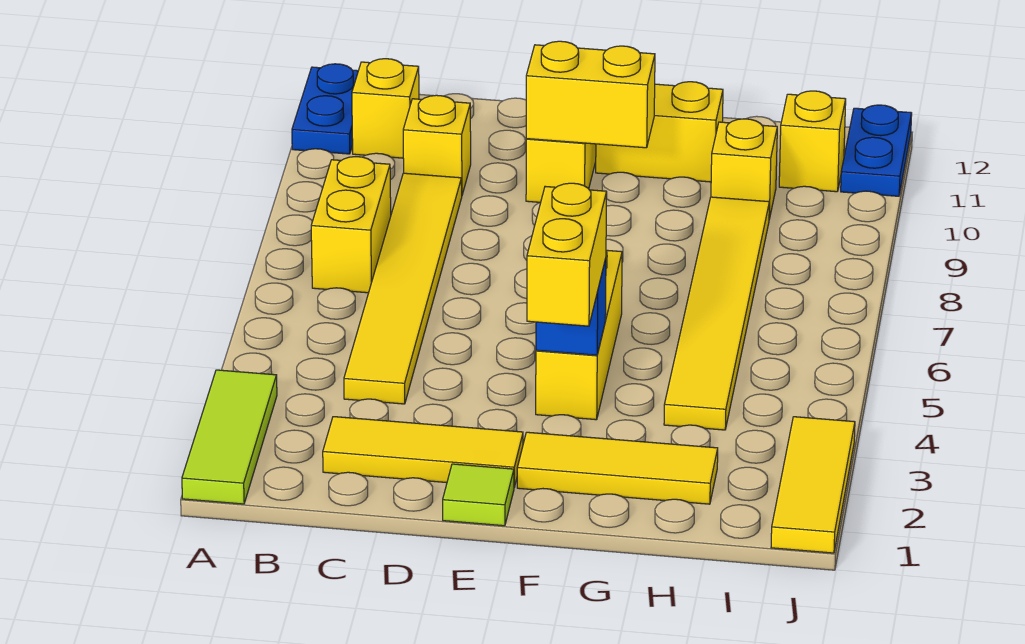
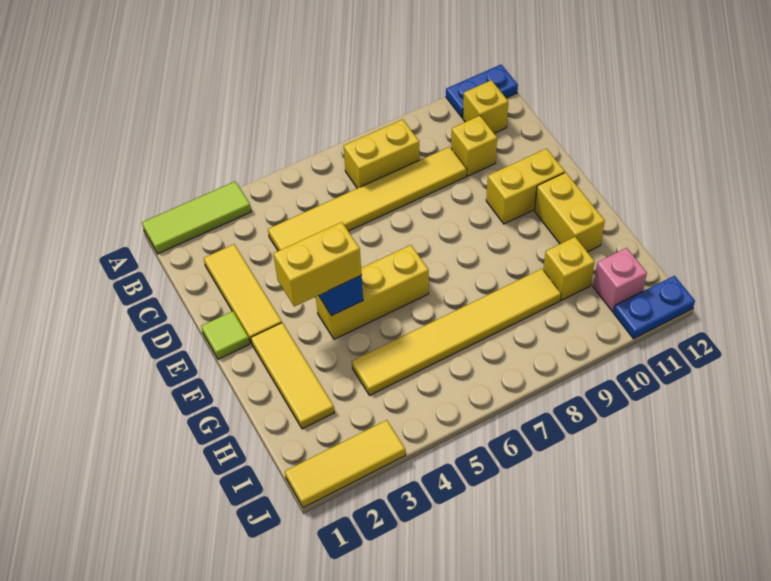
yellow 1x2 brick [526,41,655,148] -> none
yellow 1x1 brick [779,91,846,192] -> pink 1x1 brick [593,248,647,312]

